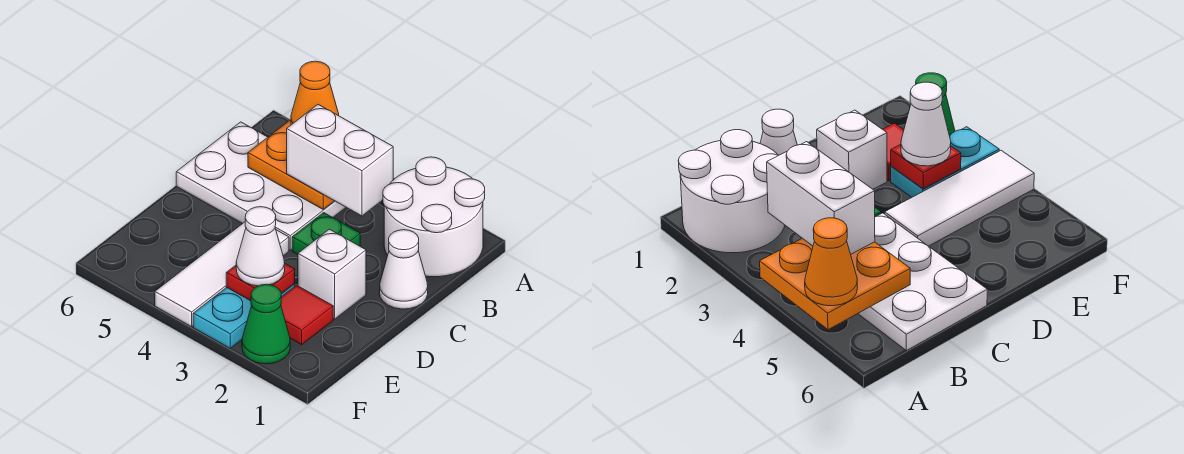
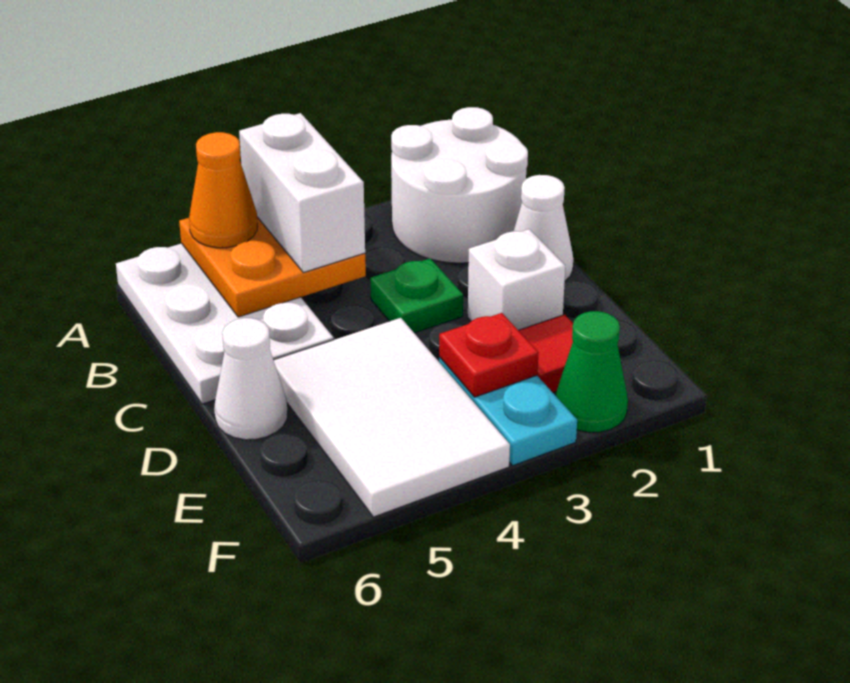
white 1x2 brick [287,105,393,216] -> white 1x2 brick turned to [239,113,365,273]
white 2x3 plate [176,122,346,250] -> white 2x3 plate turned to [116,243,334,404]
white 1x3 tile [155,222,289,327] -> white 2x3 tile [274,318,510,517]
white 1x1 cone [236,207,285,286] -> white 1x1 cone moved to [214,318,287,440]

